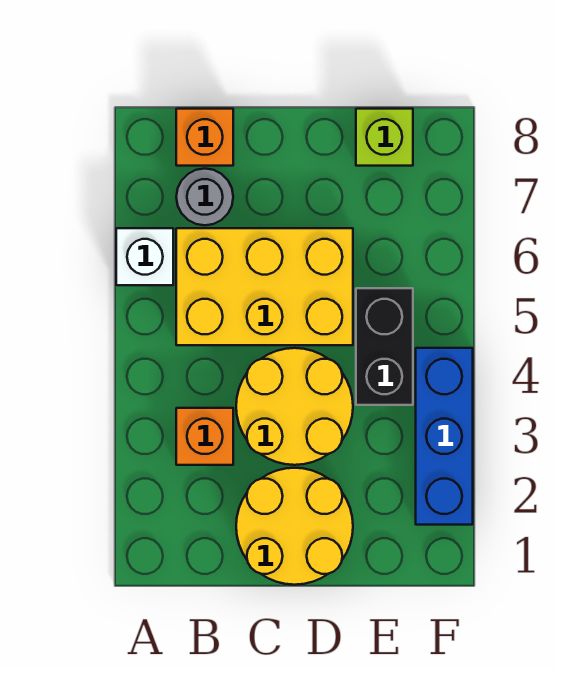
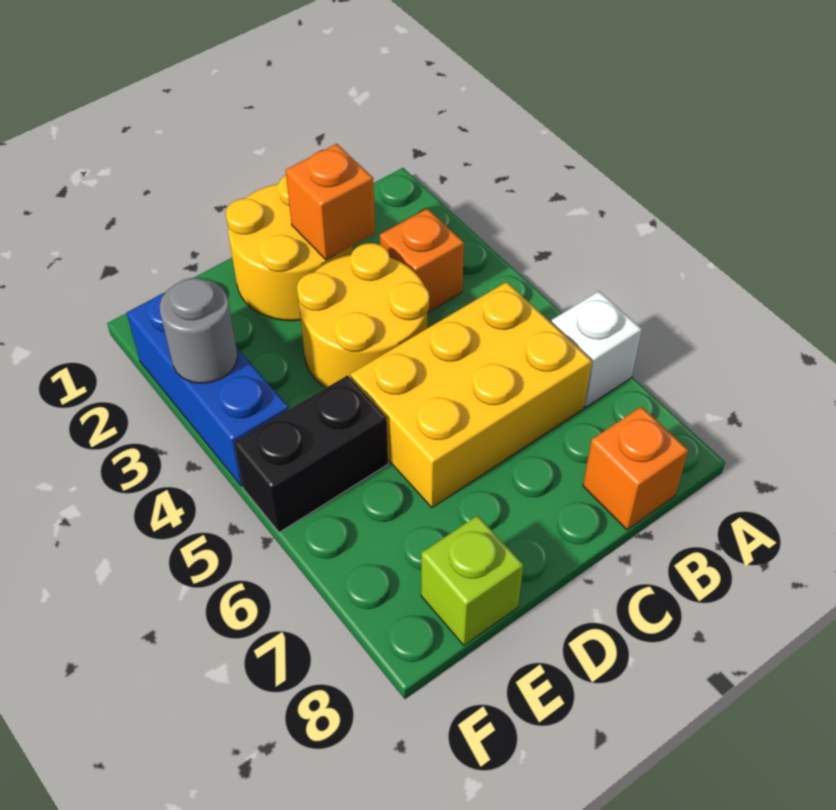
grey 1x1 round brick [176,169,233,225] -> grey 1x1 round brick moved to [160,278,238,383]
none -> orange 1x1 brick [286,144,375,260]
black 1x2 brick [356,288,413,405] -> black 1x2 brick turned to [234,375,388,533]

